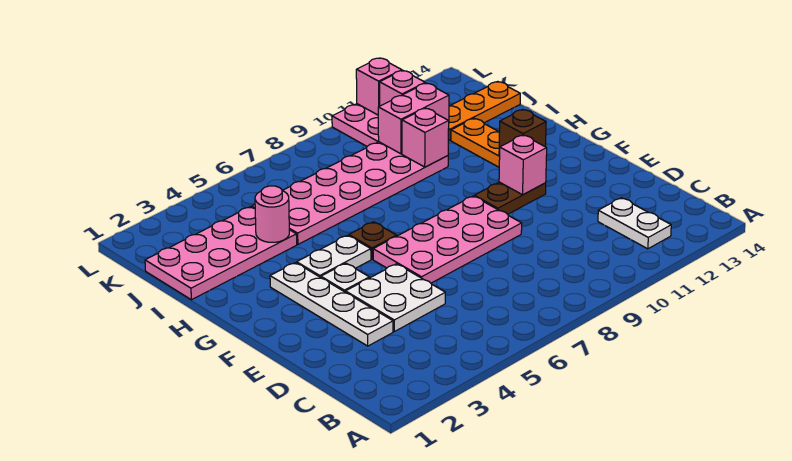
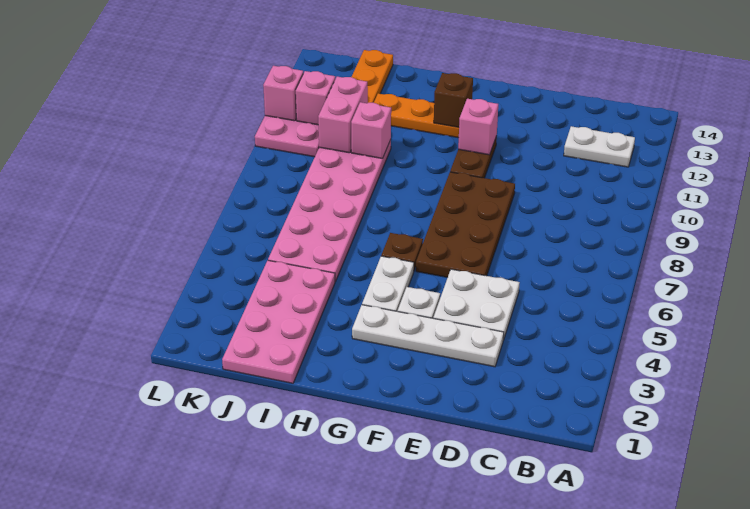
pink 2x4 plate [373,196,522,283] -> brown 2x4 plate [416,172,515,277]
pink 1x1 round brick [255,186,289,242] -> none

